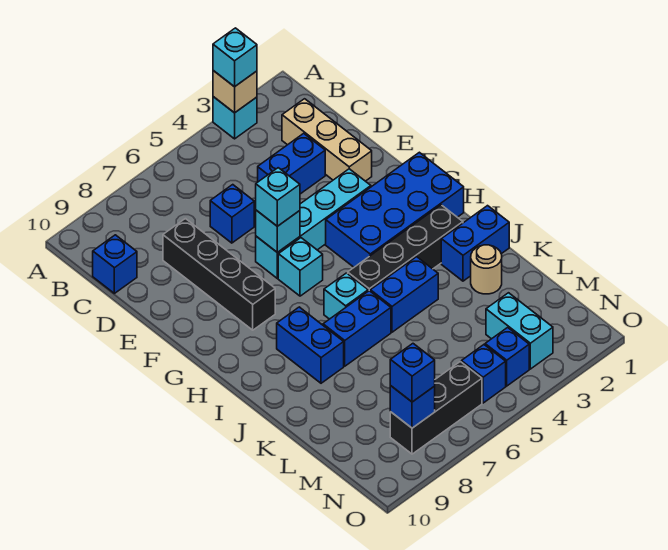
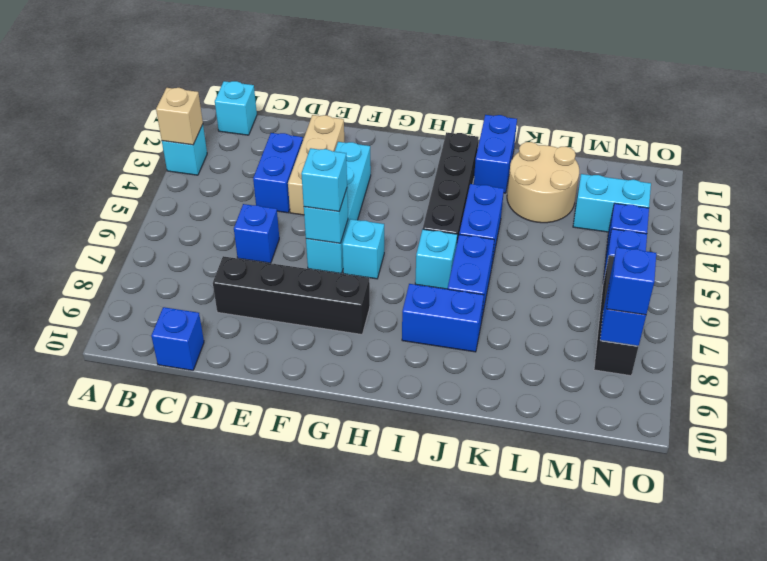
cyan 1x1 brick [213,28,257,87] -> cyan 1x1 brick moved to [215,81,257,135]
tan 1x3 brick [282,99,372,181] -> tan 1x3 brick turned to [288,115,344,215]
blue 2x4 brick [326,152,464,267] -> none
tan 1x1 round brick [471,245,502,294] -> tan 2x2 round brick [507,142,579,223]

